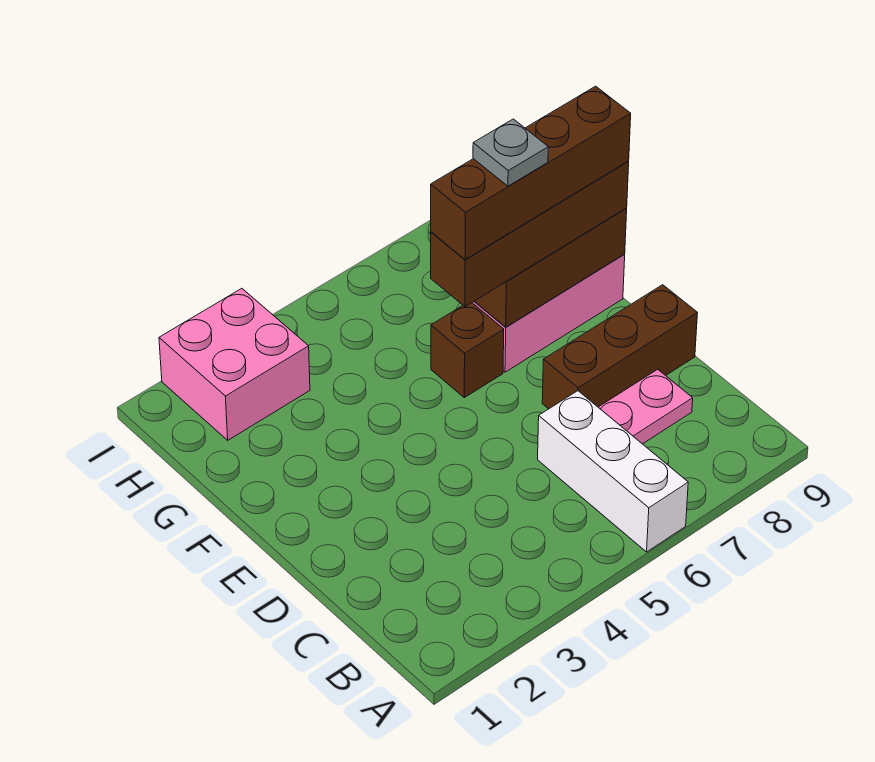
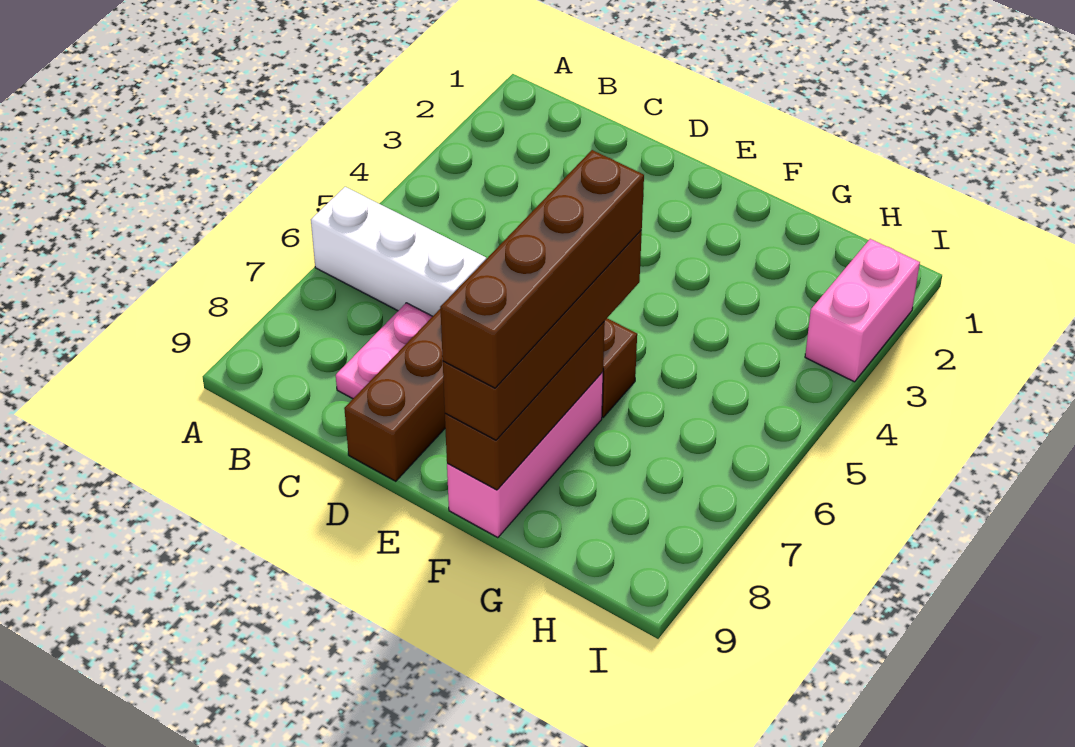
grey 1x1 plate [473,119,548,186] -> none
pink 2x2 brick [159,289,310,440] -> pink 1x2 brick [805,239,920,382]

